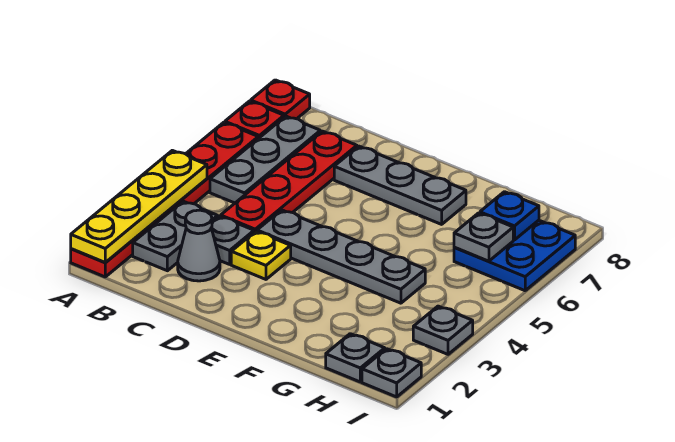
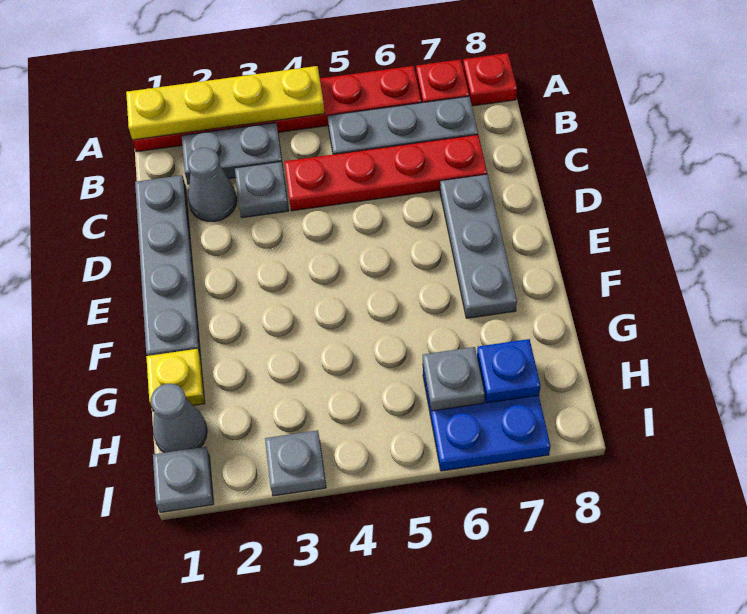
yellow 1x1 plate [231,231,291,279] -> yellow 1x1 plate moved to [146,349,205,411]
grey 1x4 plate [257,210,425,303] -> grey 1x4 plate moved to [135,175,201,356]
grey 1x1 plate [326,334,385,382] -> grey 1x1 cone [151,384,207,453]

